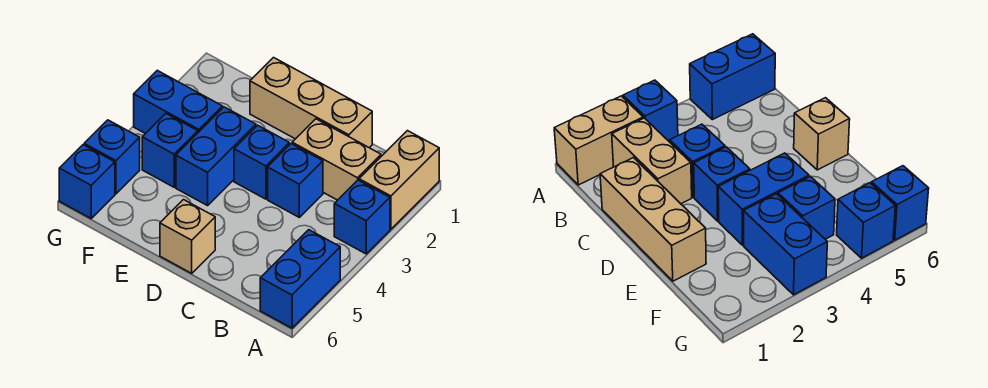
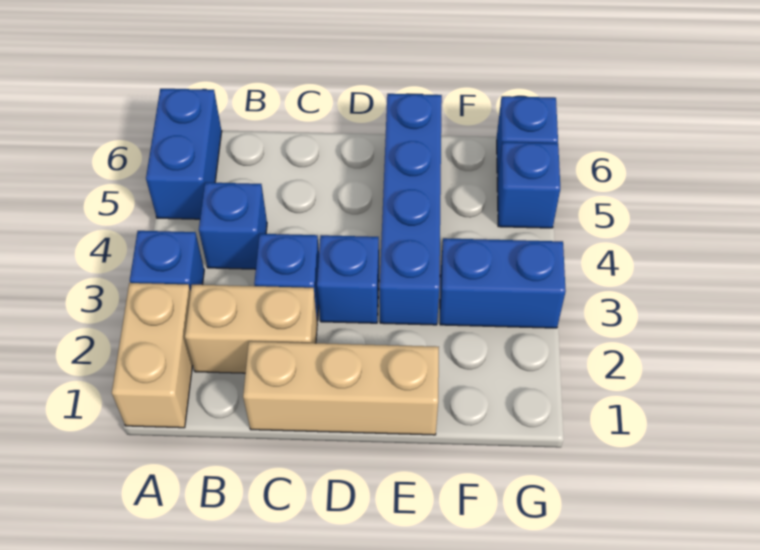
tan 1x1 brick [160,200,215,273] -> none
blue 1x2 brick [176,107,256,206] -> blue 1x4 brick [380,94,442,325]
blue 1x1 brick [142,114,198,187] -> blue 1x1 brick moved to [199,182,267,269]

